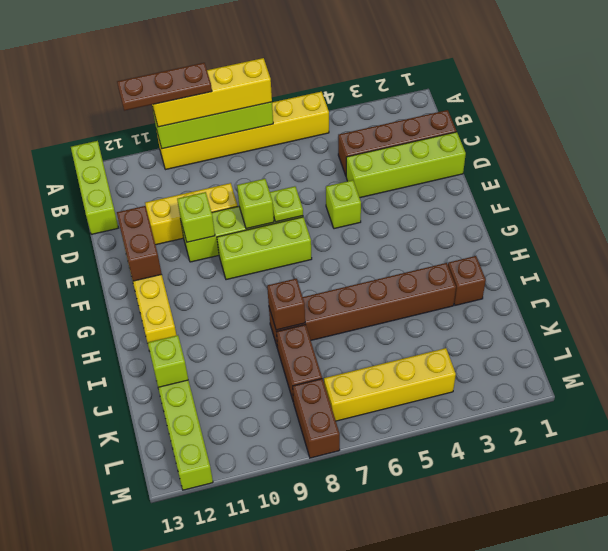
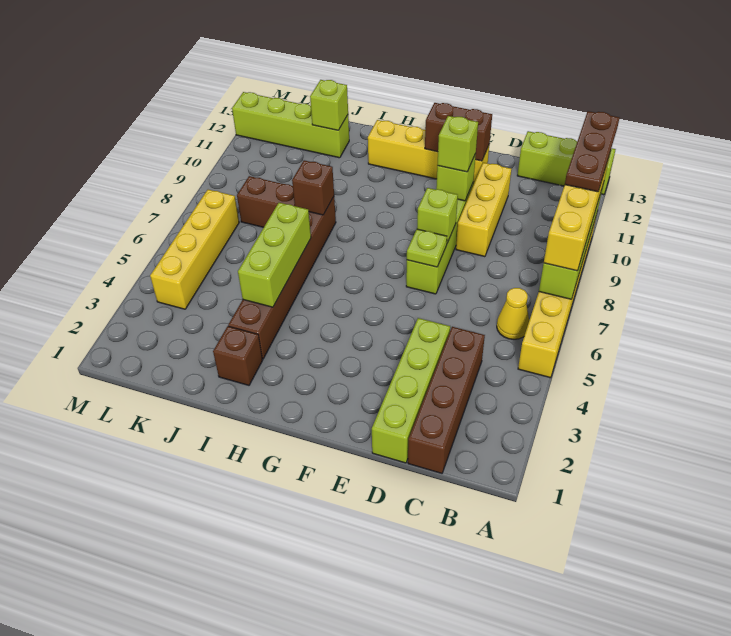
none -> yellow 1x1 cone [497,288,529,339]
lime 1x1 brick [326,180,361,229] -> lime 1x1 brick moved to [437,116,478,172]
lime 1x3 brick [217,217,312,280] -> lime 1x3 brick moved to [238,203,311,307]
brown 1x2 brick [293,379,340,458] -> none

